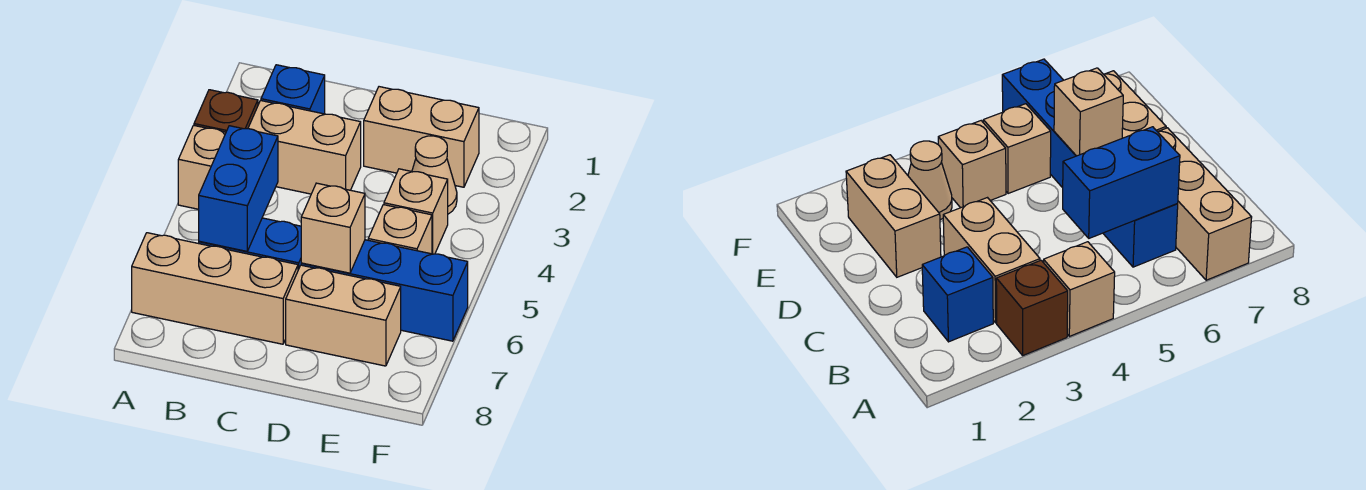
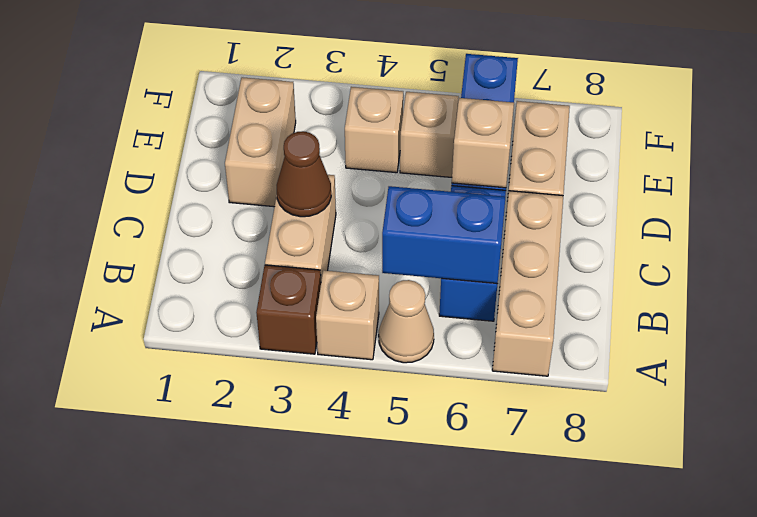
blue 1x1 brick [261,65,325,114] -> none
none -> brown 1x1 cone [277,131,331,217]
tan 1x1 cone [412,136,457,214] -> tan 1x1 cone moved to [379,280,434,363]

